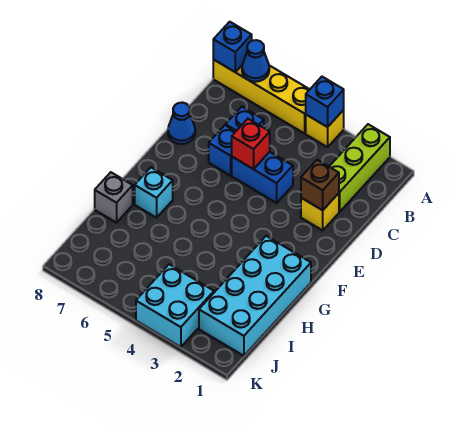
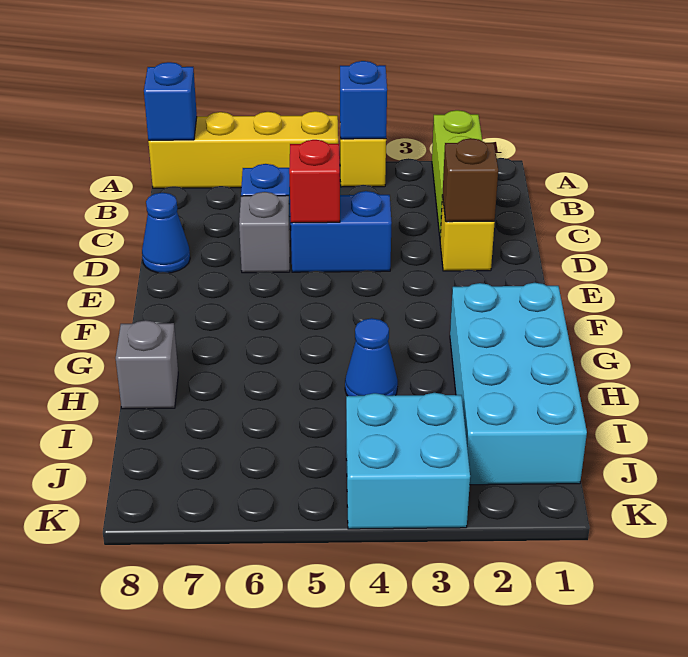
blue 1x1 cone [242,40,269,82] -> blue 1x1 cone moved to [345,318,398,396]
blue 1x1 brick [209,125,236,176] -> grey 1x1 brick [239,192,290,273]
cyan 1x1 brick [135,167,173,218] -> none

